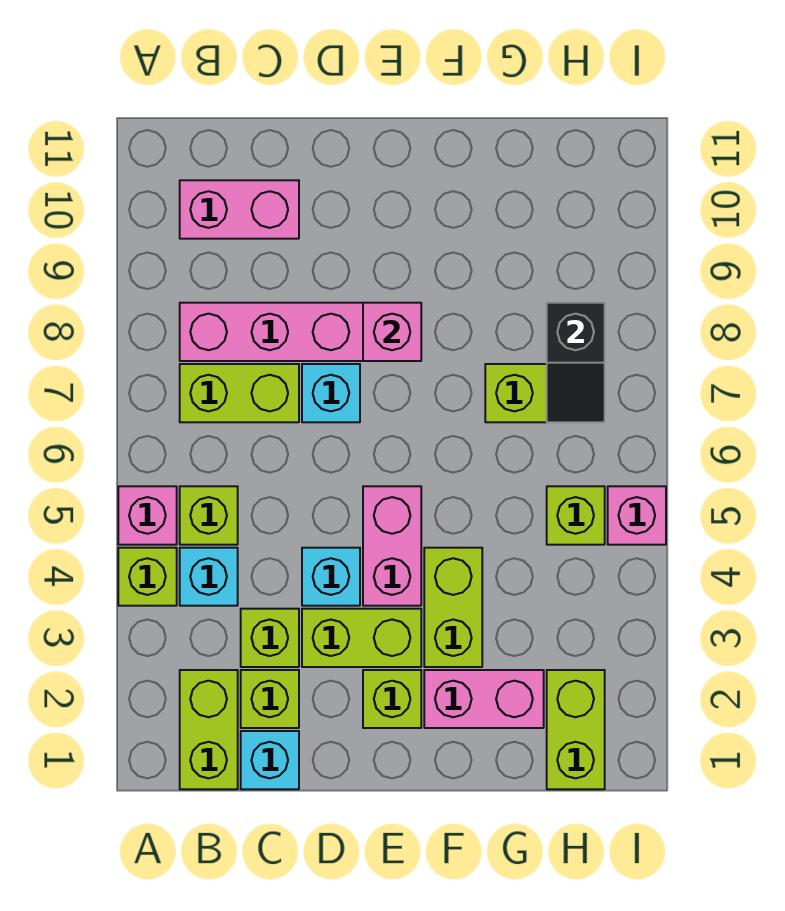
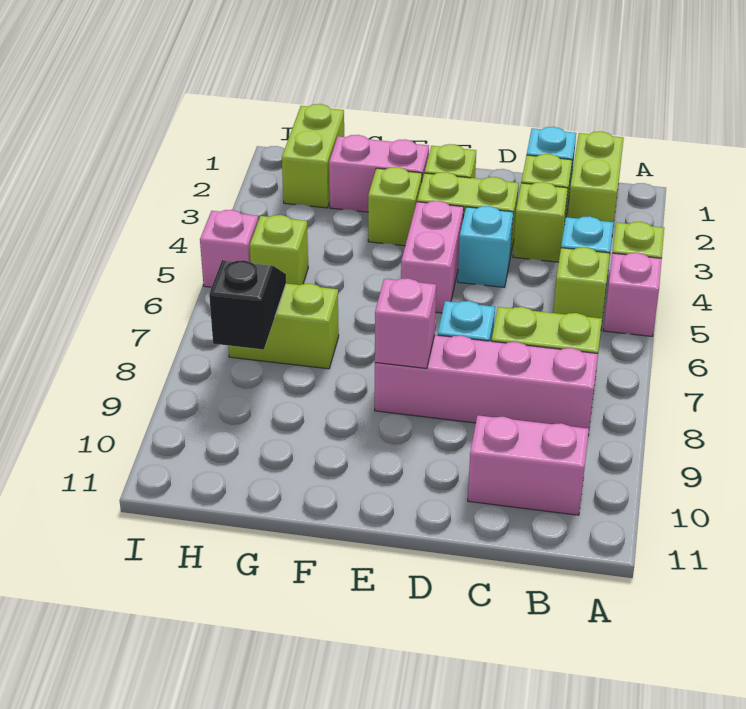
lime 1x2 brick [424,548,482,667] -> lime 1x1 brick [368,167,422,246]

